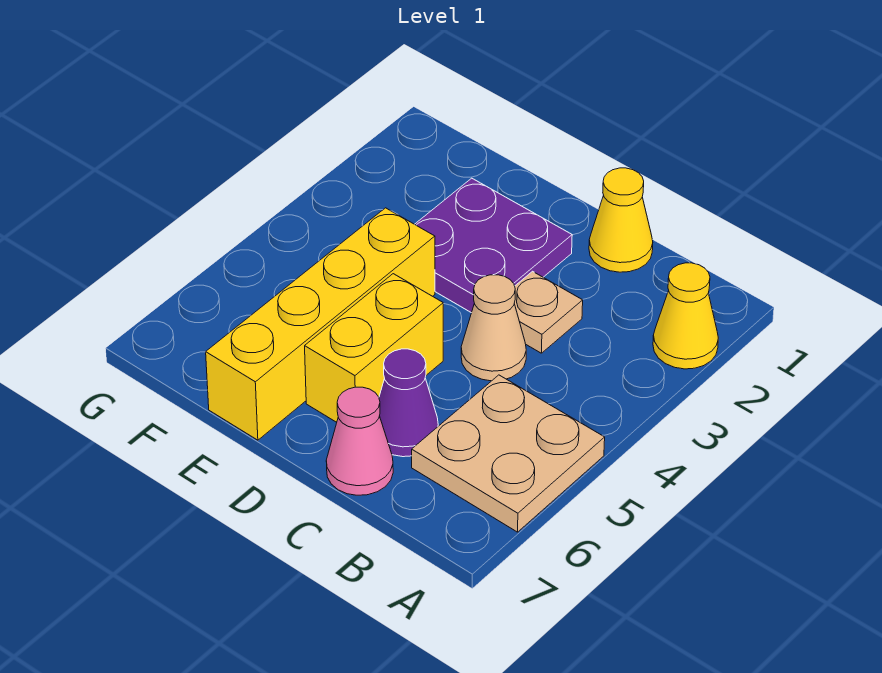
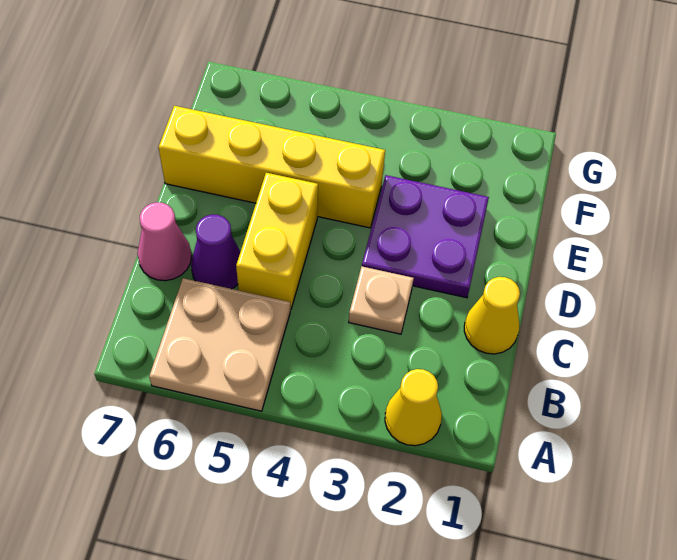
tan 1x1 cone [461,275,526,381] -> none
yellow 1x2 brick [305,274,443,422] -> yellow 1x2 brick turned to [236,173,318,310]

